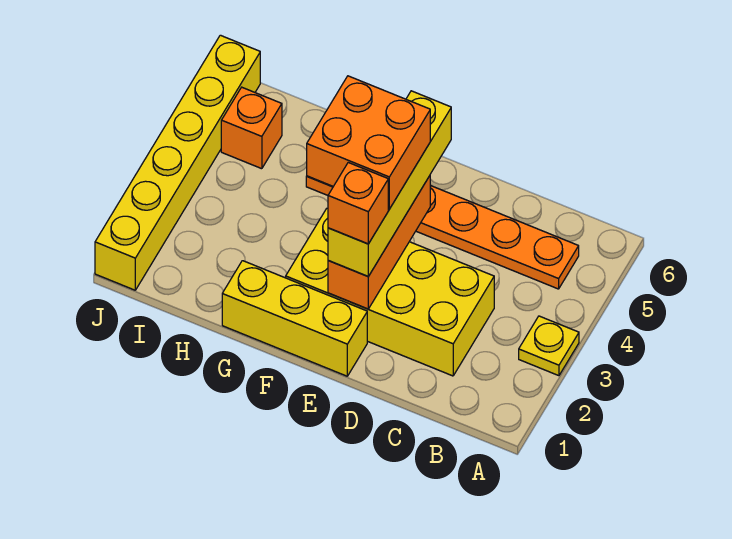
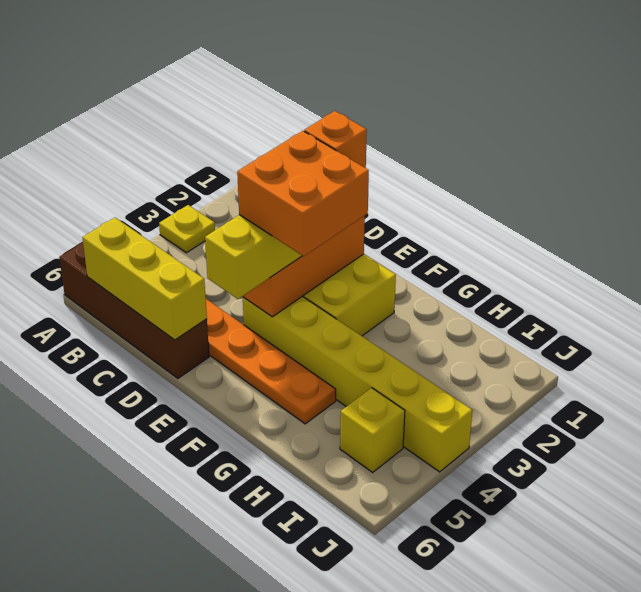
none -> brown 1x4 brick [59,242,209,378]
yellow 1x3 brick [222,261,367,376] -> yellow 1x3 brick moved to [82,218,207,340]
orange 1x1 brick [221,87,282,169] -> yellow 1x1 brick [340,388,405,472]
yellow 1x6 brick [95,35,260,290] -> yellow 1x6 brick turned to [243,296,472,472]

